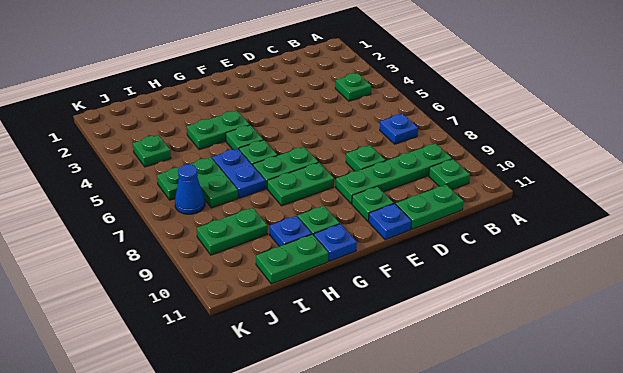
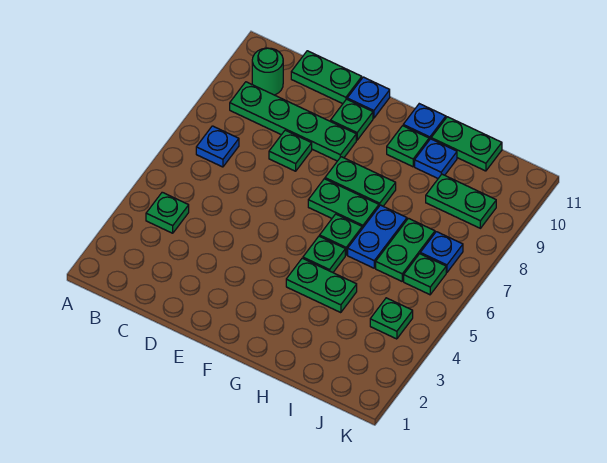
green 1x1 plate [429,159,470,190] -> green 1x1 round brick [252,48,283,95]
blue 1x1 cone [175,164,205,214] -> blue 1x1 plate [420,232,463,273]

